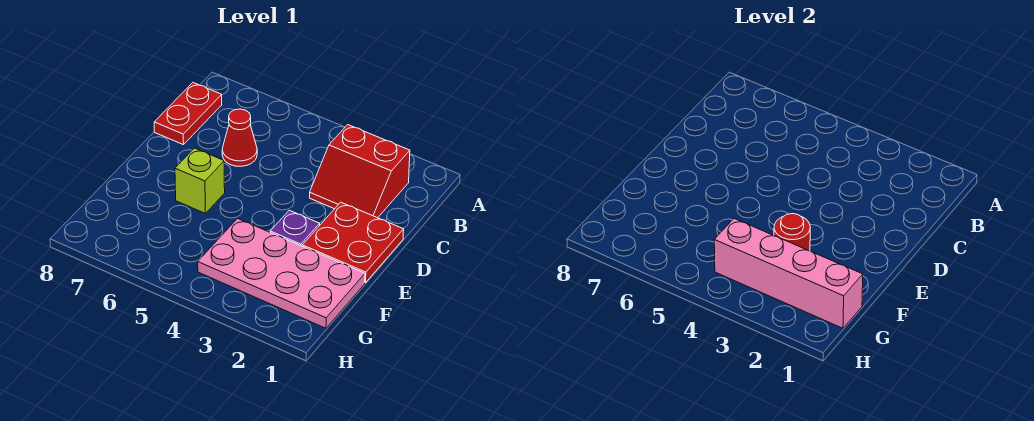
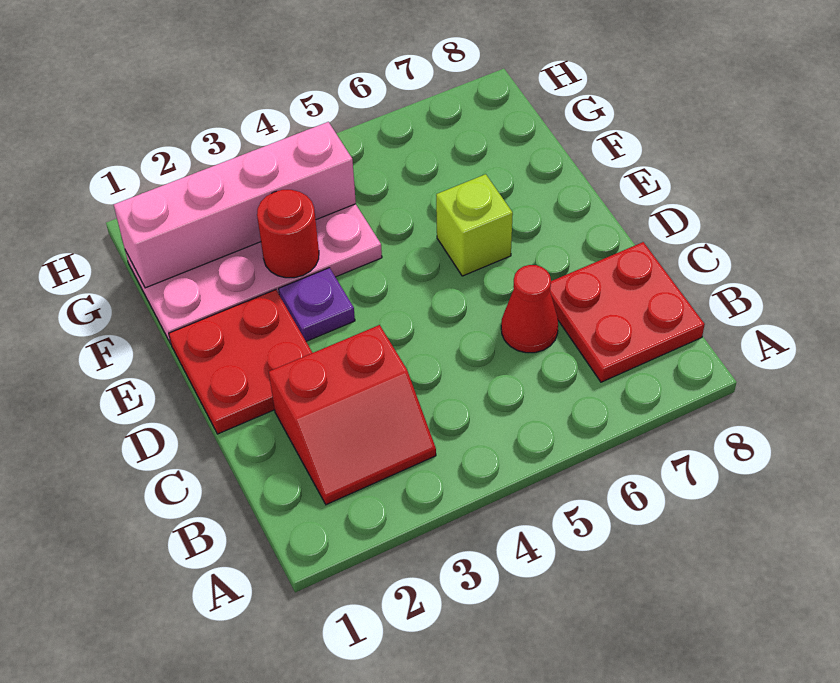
red 2x2 slope [310,125,410,218] -> red 2x2 slope turned to [269,325,436,505]
red 1x2 plate [154,83,222,145] -> red 2x2 plate [550,242,705,382]

